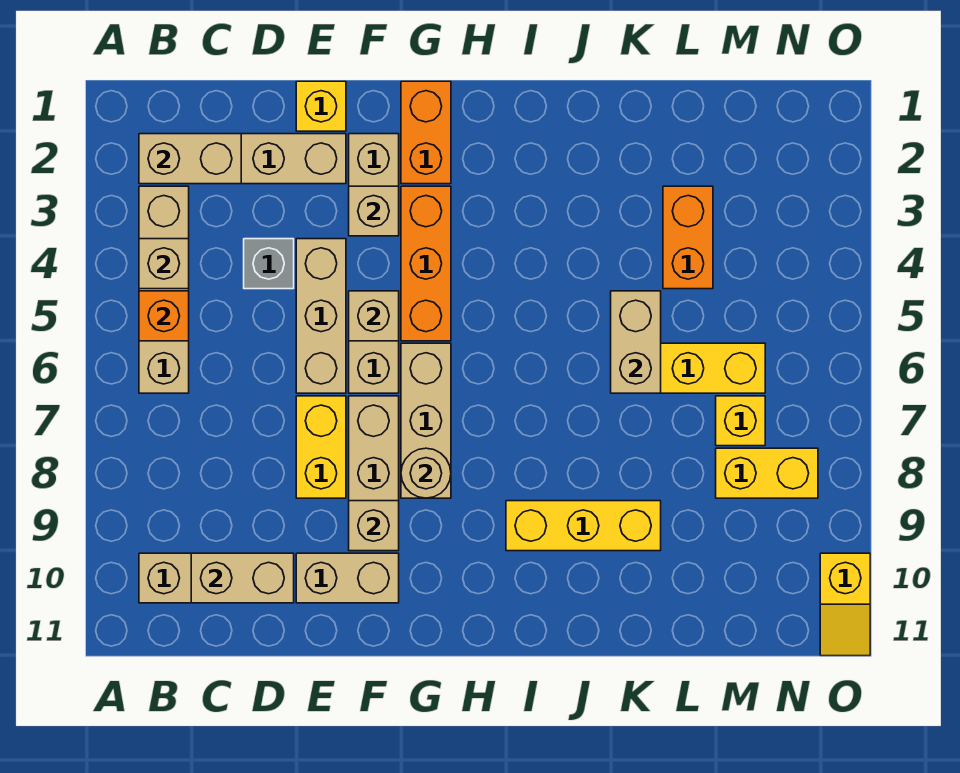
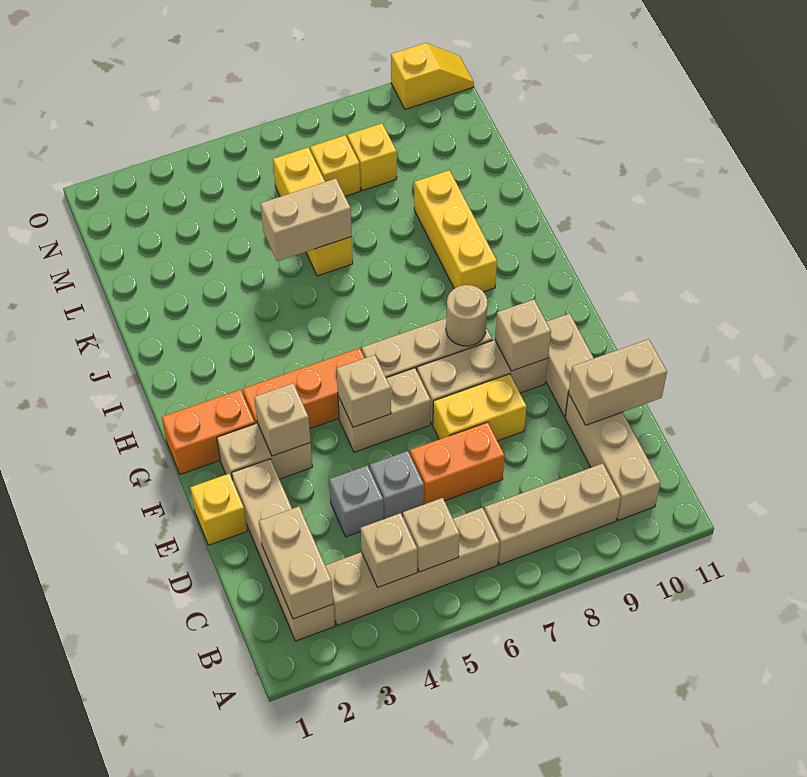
orange 1x1 brick [139,291,189,341] -> tan 1x1 brick [403,498,460,572]
tan 1x2 brick [191,553,294,603] -> tan 1x2 brick turned to [569,339,667,425]
none -> grey 1x1 brick [370,451,424,519]
tan 1x3 brick [296,239,346,393] -> tan 1x3 brick moved to [484,463,621,565]
orange 1x2 brick [663,186,713,289] -> orange 1x2 brick moved to [410,422,505,504]
yellow 1x2 brick [716,448,818,498] -> yellow 1x1 brick [347,123,397,191]

